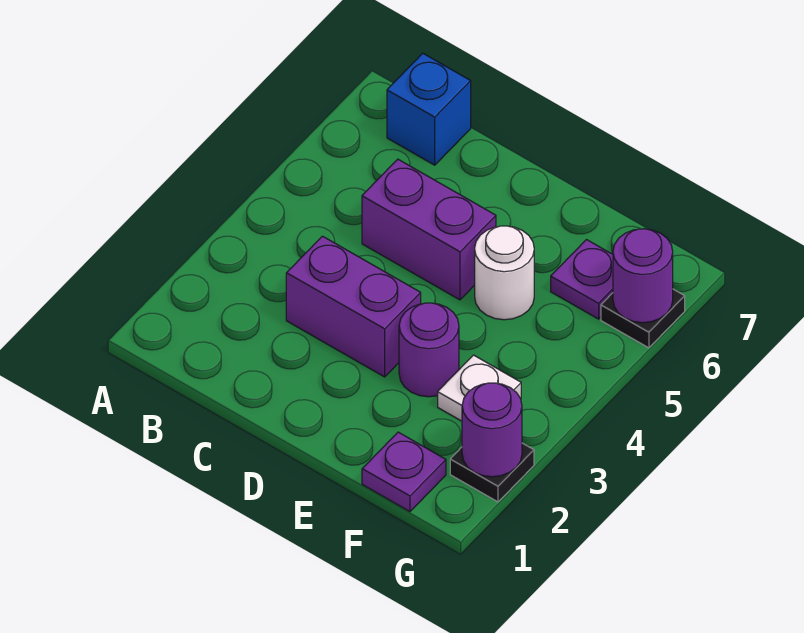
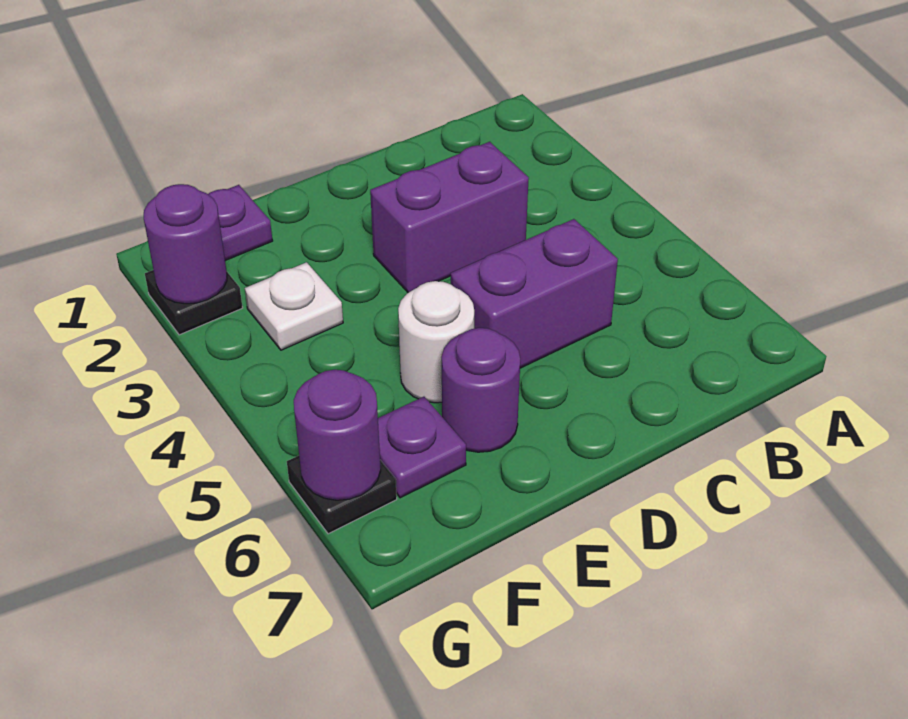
blue 1x1 brick [387,53,471,165] -> none
purple 1x1 round brick [399,303,459,397] -> purple 1x1 round brick moved to [442,328,520,452]

